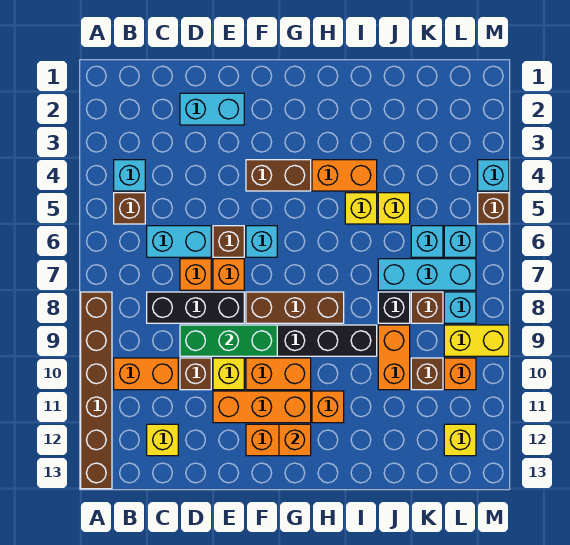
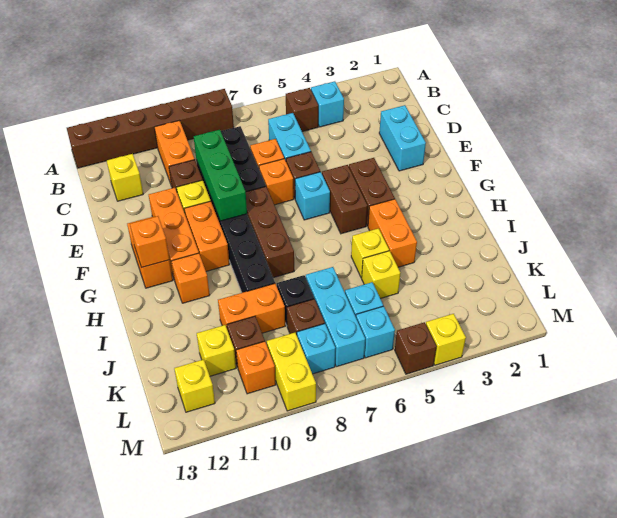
none -> brown 1x2 brick [322,165,368,234]
none -> yellow 1x1 brick [197,325,236,376]
cyan 1x1 brick [478,160,509,191] -> yellow 1x1 brick [426,314,466,365]

